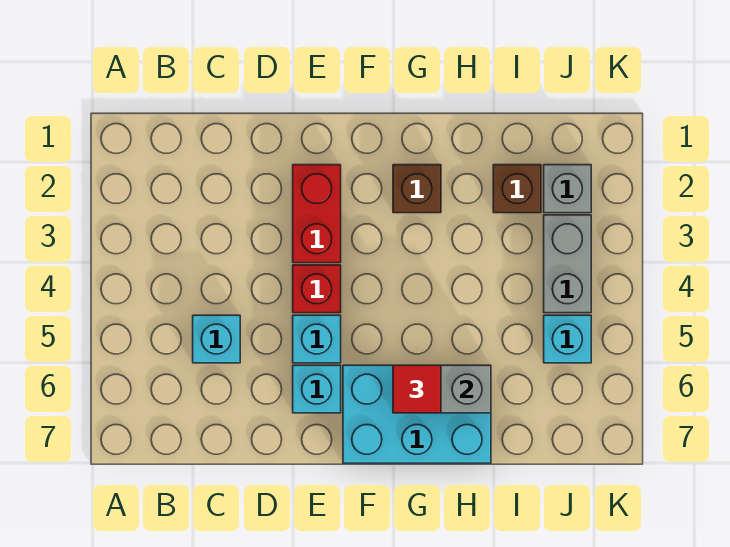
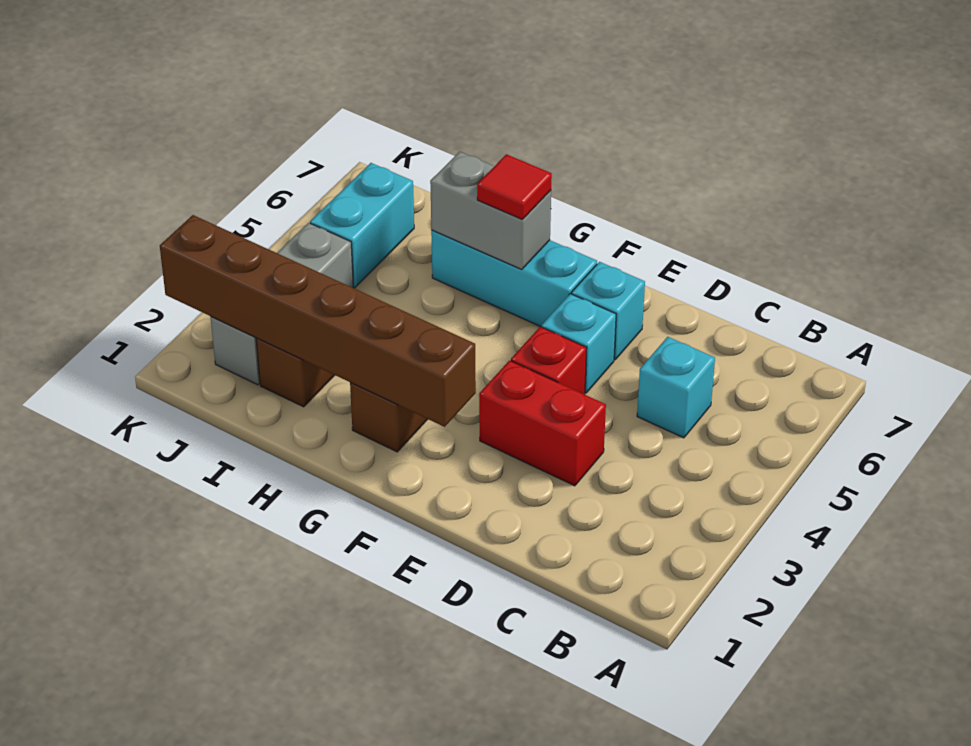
red 1x2 brick [293,165,341,263] -> red 1x2 brick turned to [479,360,606,486]
none -> brown 1x6 brick [160,215,476,427]
cyan 2x3 brick [343,365,491,463] -> cyan 1x3 brick [431,230,597,327]
cyan 1x1 brick [544,315,591,363] -> cyan 1x2 brick [310,163,414,288]

